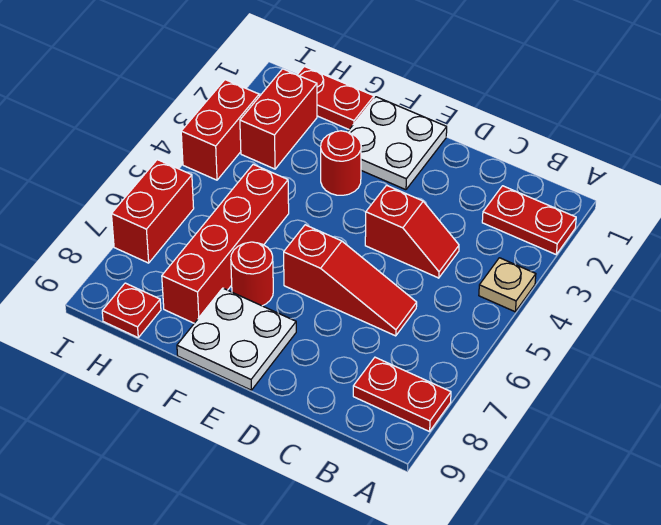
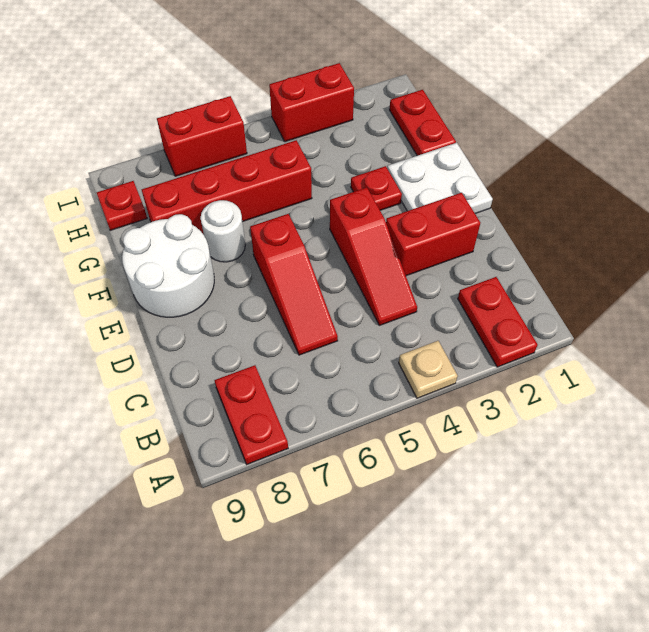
red 1x2 slope [365,185,459,278] -> red 1x3 slope [330,188,417,325]
white 2x2 plate [177,288,296,390] -> white 2x2 round brick [122,214,214,317]
red 1x1 round brick [321,131,361,195] -> red 1x1 plate [351,166,402,210]
red 1x1 round brick [231,242,273,306] -> white 1x1 round brick [201,200,245,262]
red 1x2 brick [240,69,317,169] -> red 1x2 brick moved to [386,193,480,276]

